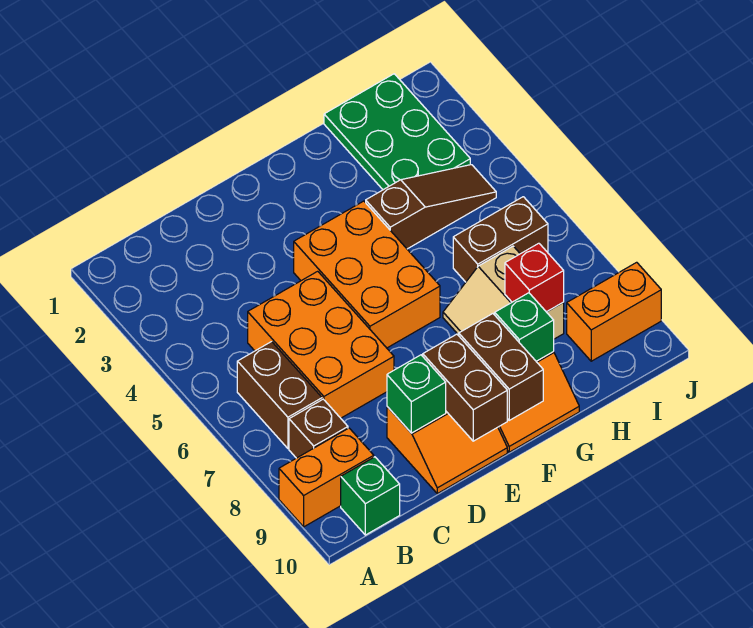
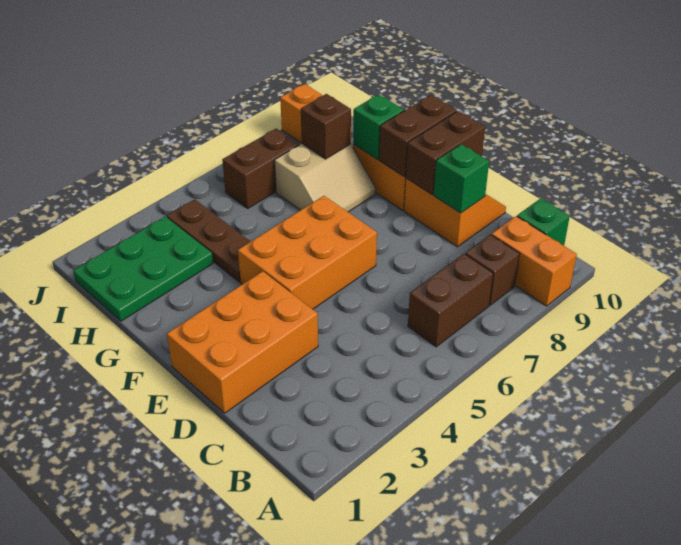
orange 2x3 brick [248,271,394,418] -> orange 2x3 brick moved to [167,271,318,413]
brown 1x3 slope [366,165,496,249] -> brown 1x3 plate [167,199,251,282]
brown 1x2 brick [453,197,548,282] -> brown 1x2 brick turned to [222,129,299,208]
red 1x1 brick [505,243,564,312] -> brown 1x1 brick [301,94,351,159]

